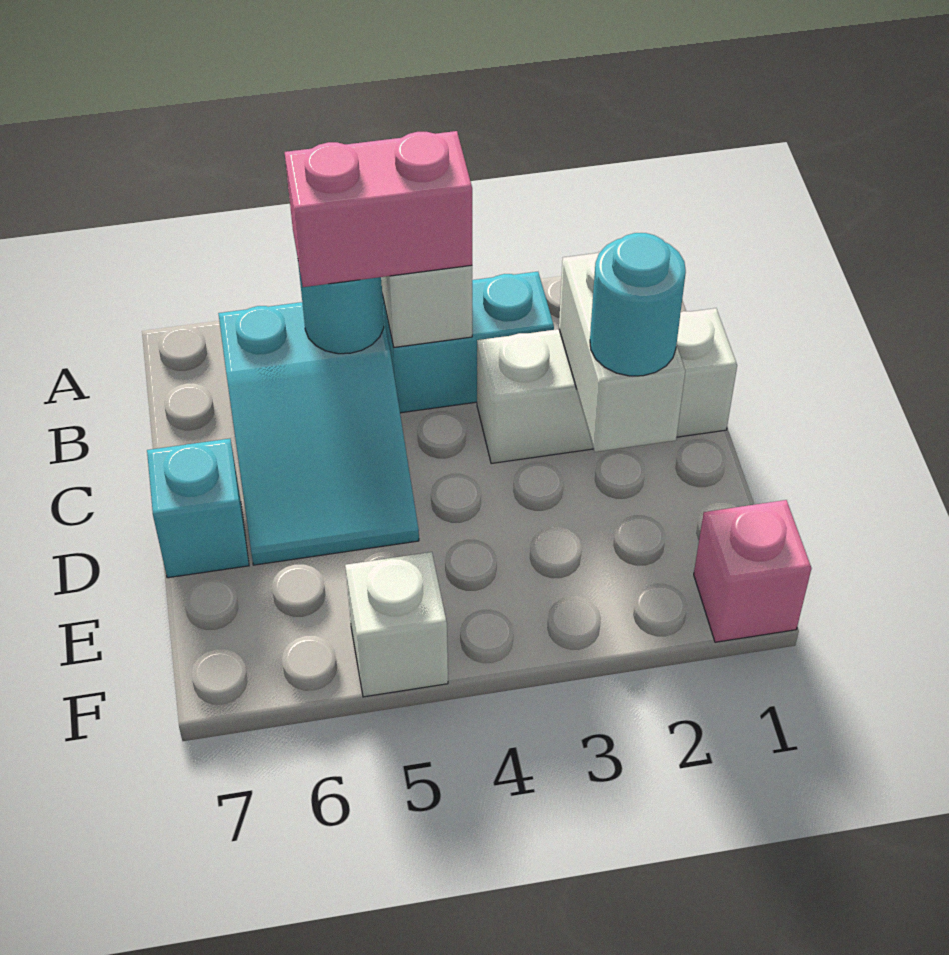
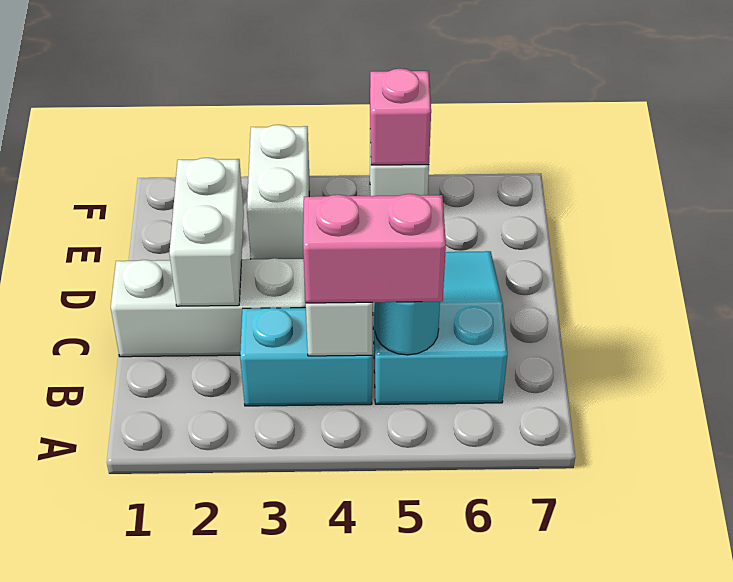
cyan 1x1 round brick [590,233,686,376] -> none
cyan 1x1 brick [147,439,249,578] -> none
none -> white 1x2 brick [247,125,309,259]
pink 1x1 brick [694,500,811,642] -> pink 1x1 brick moved to [370,69,431,165]

